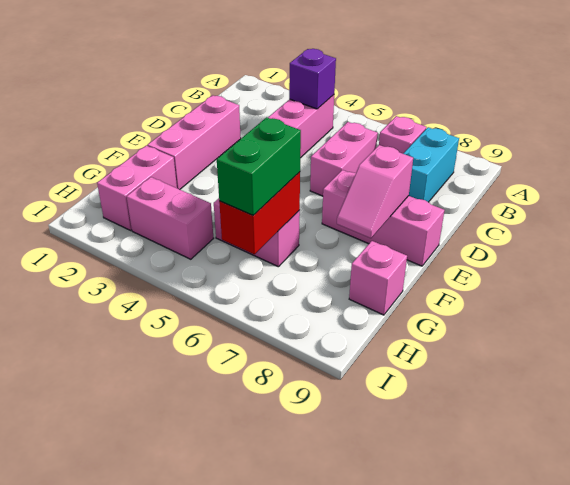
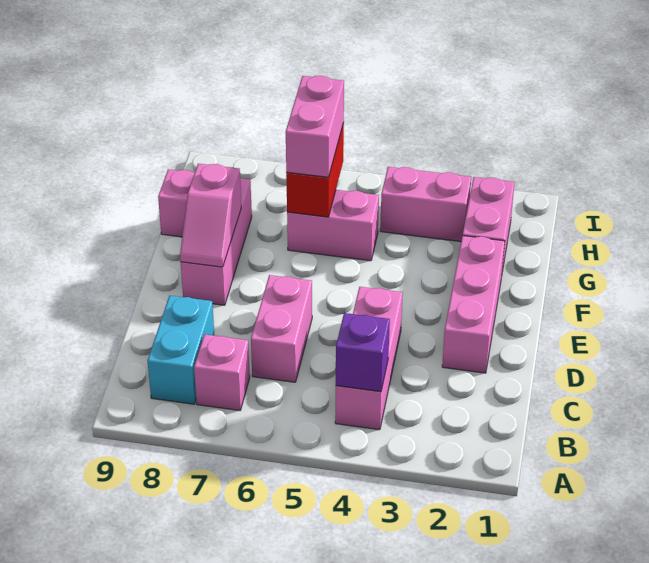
pink 1x3 brick [322,170,445,266] -> pink 1x3 brick turned to [181,178,252,305]
pink 1x2 slope [337,145,413,238] -> pink 1x2 slope turned to [180,164,241,267]
green 1x2 brick [217,117,301,215] -> pink 1x2 brick [286,76,344,177]

